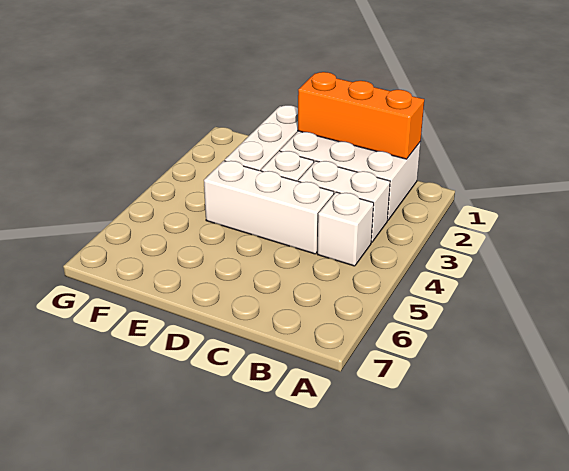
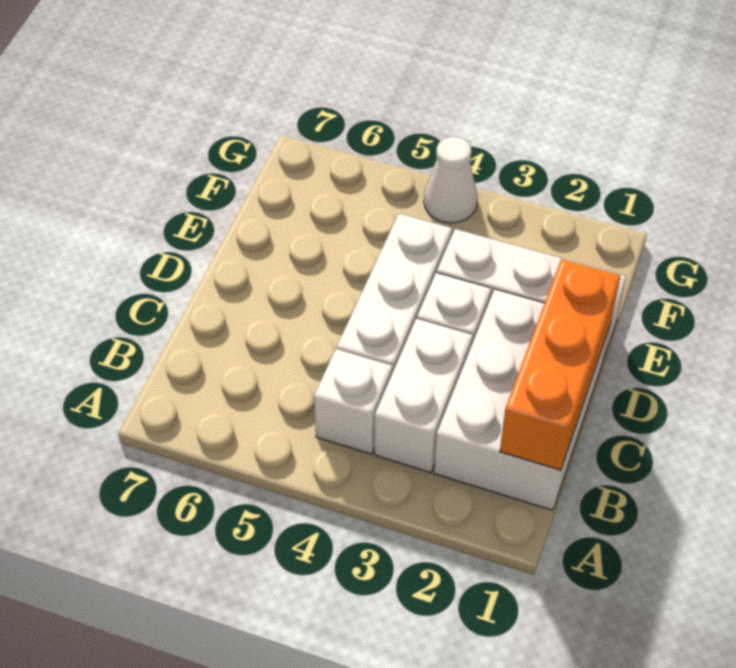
none -> white 1x1 cone [424,137,478,223]

